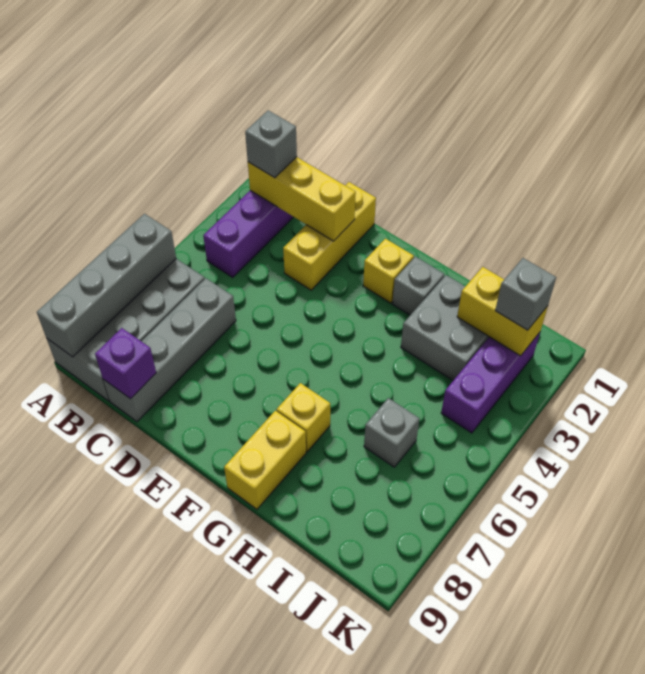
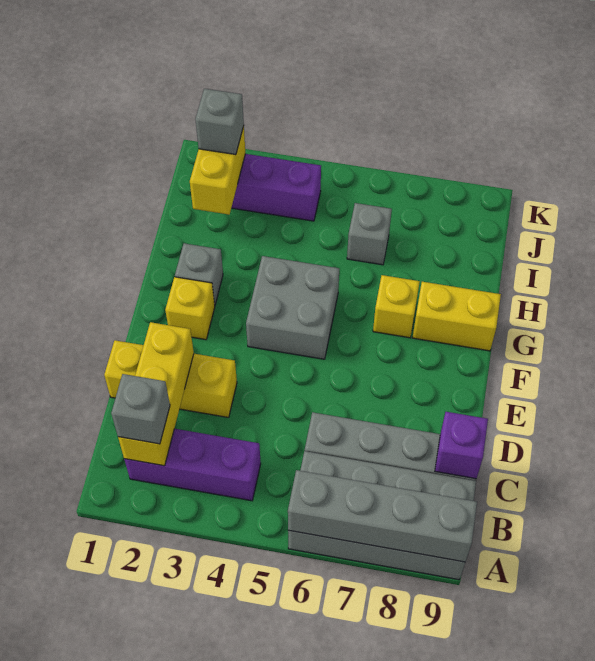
grey 2x2 brick [401,275,489,380] -> grey 2x2 brick moved to [246,256,339,359]

